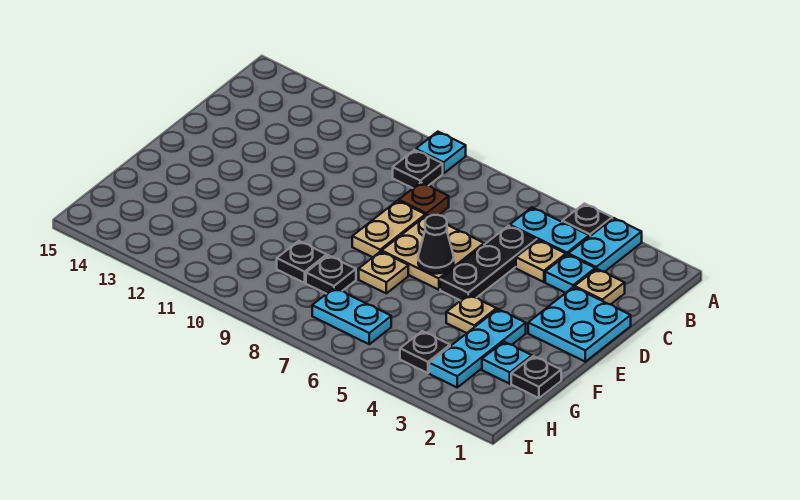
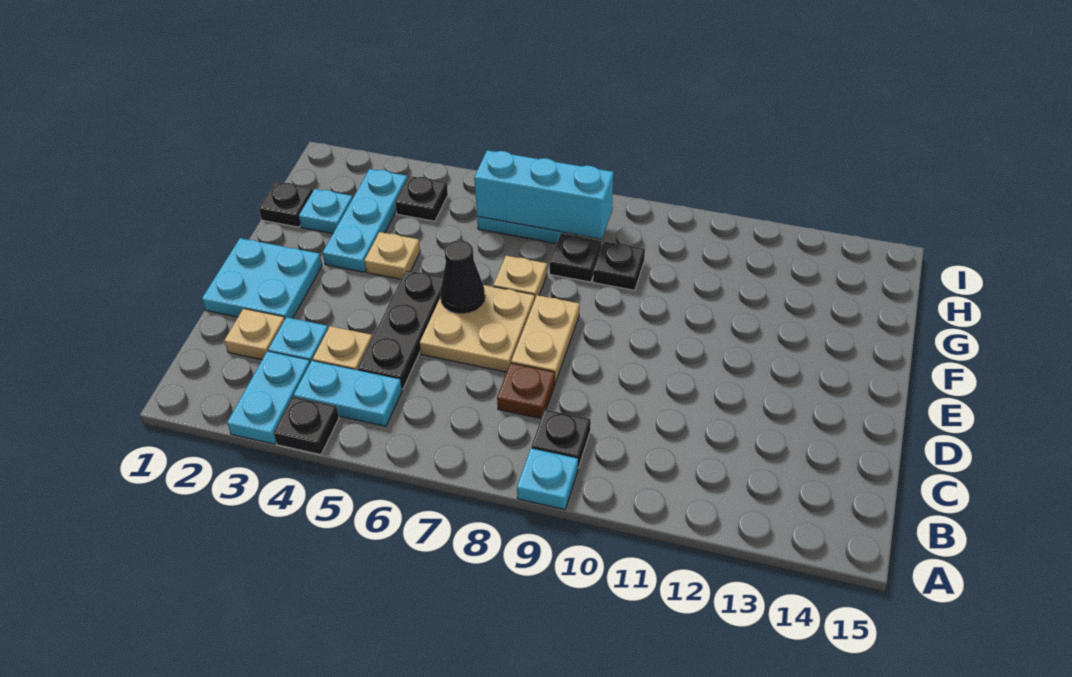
none -> cyan 1x3 brick [474,150,613,239]

